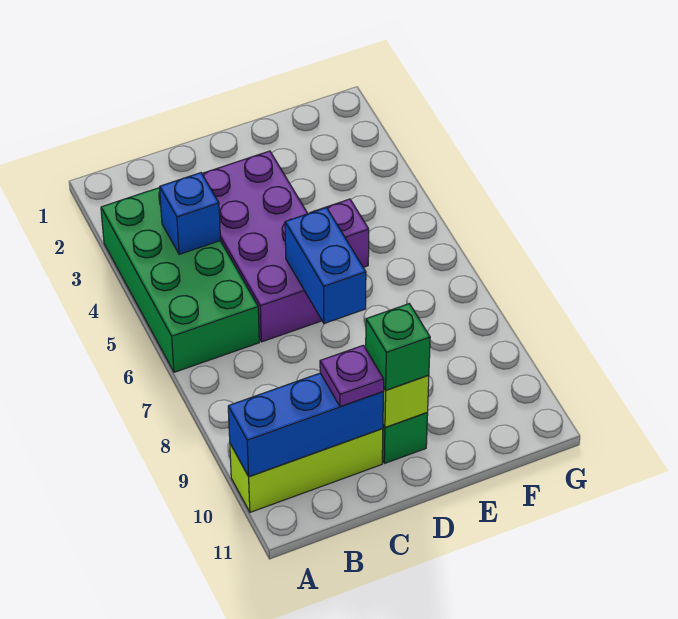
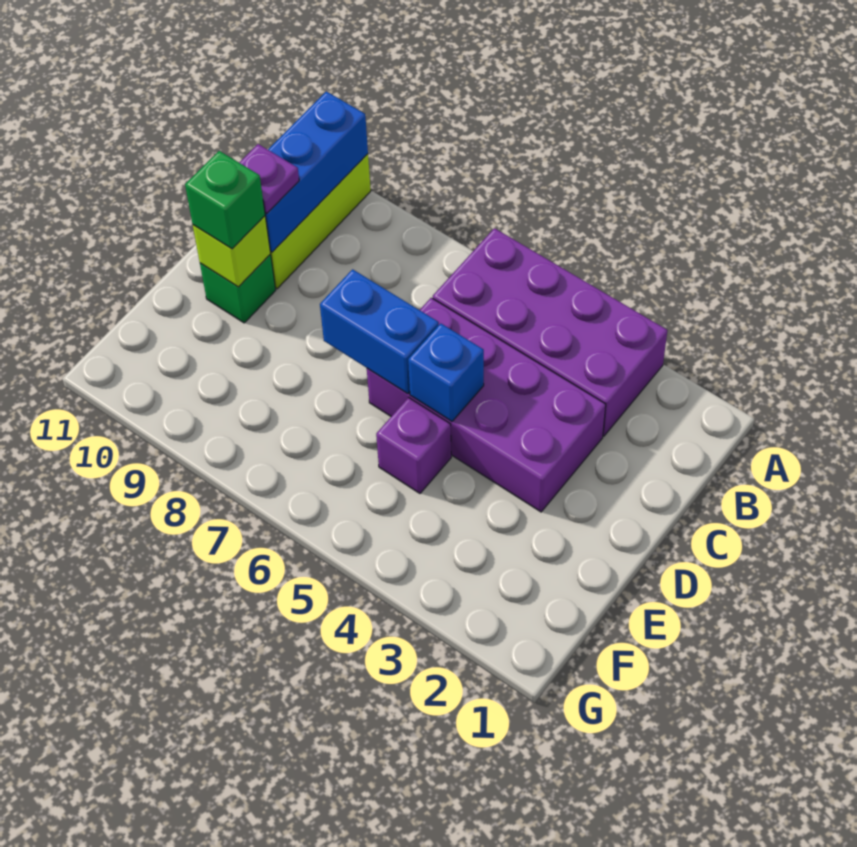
green 2x4 brick [101,188,259,372] -> purple 2x4 brick [433,228,668,436]
blue 1x1 brick [160,173,221,254] -> blue 1x1 brick moved to [408,323,484,421]

